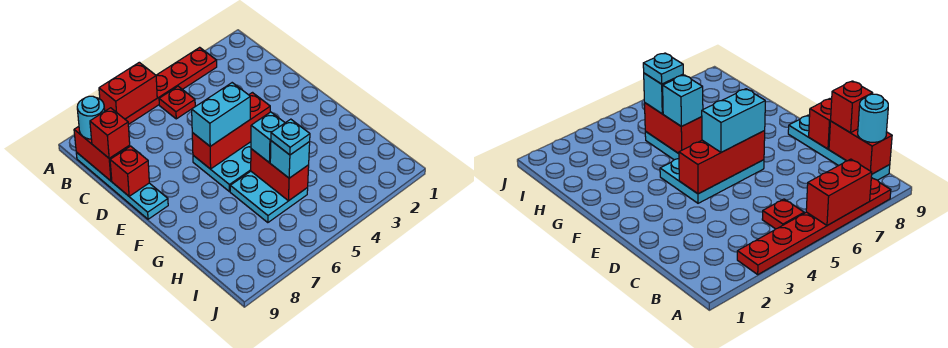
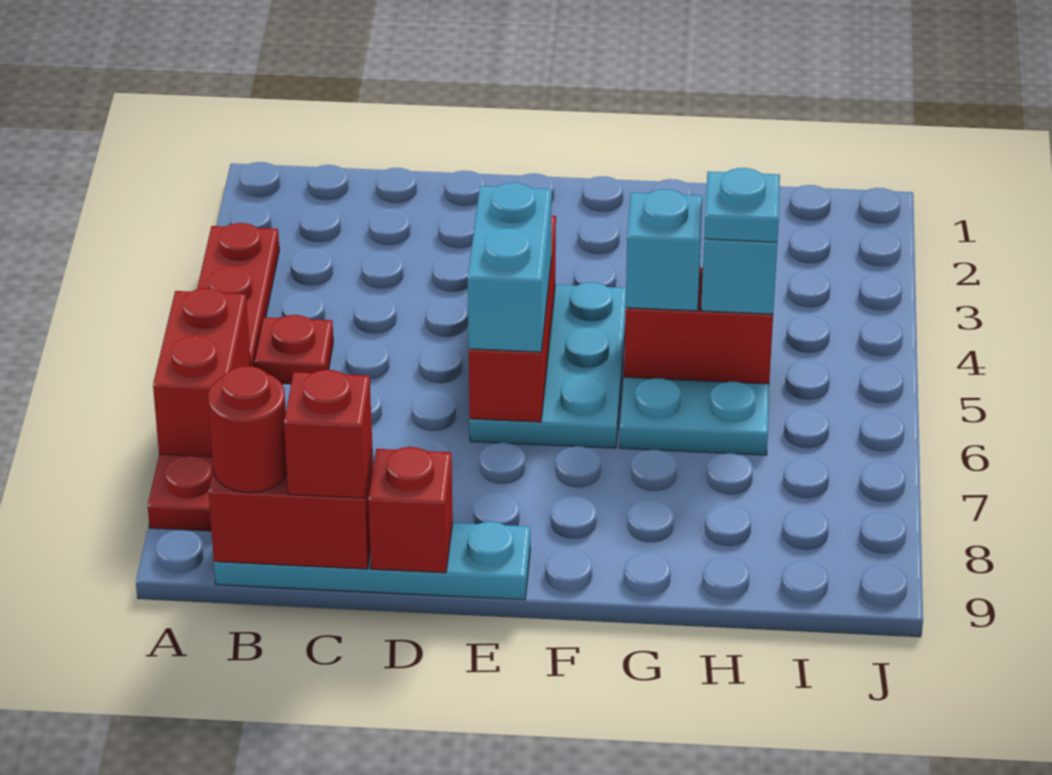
cyan 1x1 round brick [77,96,105,139] -> red 1x1 round brick [208,366,287,492]

